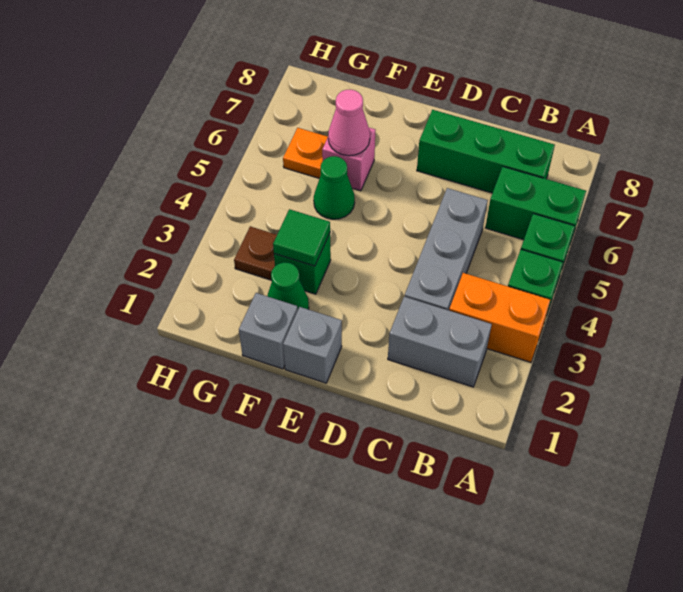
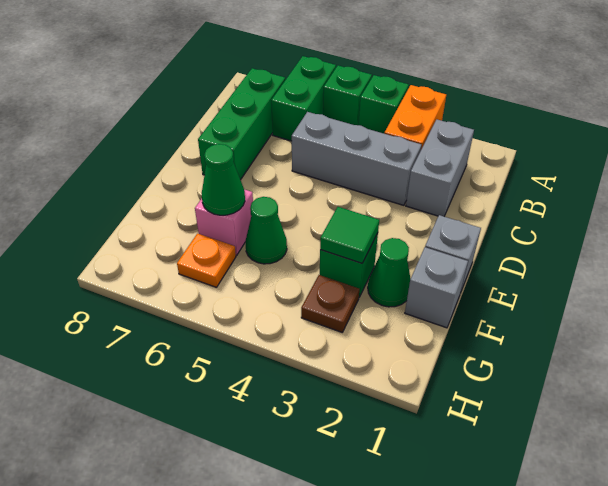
pink 1x1 cone [328,90,370,156] -> green 1x1 cone [202,144,245,215]

